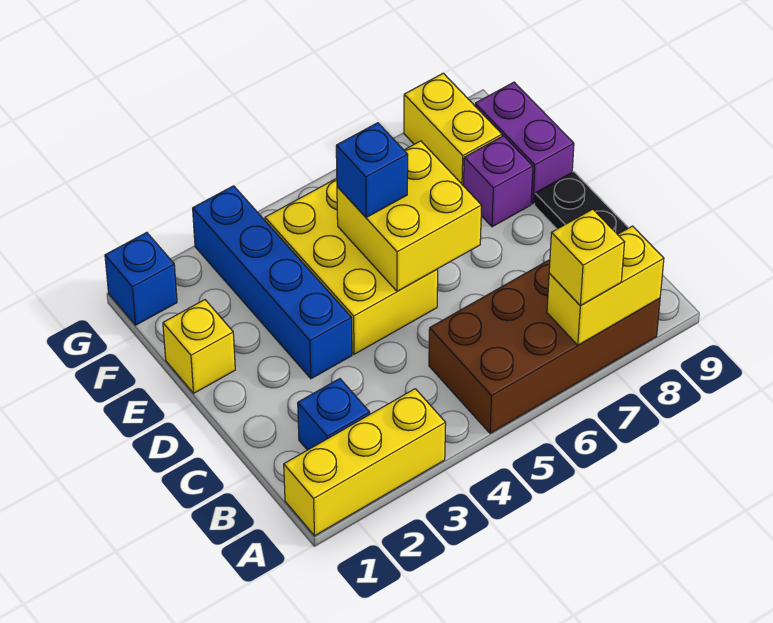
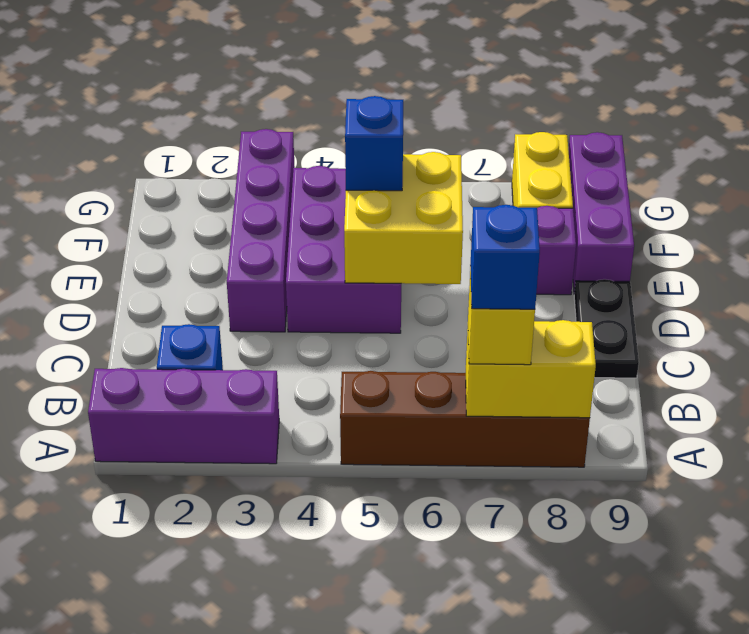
yellow 1x3 brick [284,389,446,536] -> purple 1x3 brick [88,368,279,464]
brown 2x4 brick [429,260,660,433] -> brown 1x4 brick [340,371,590,467]
blue 1x4 brick [193,186,352,379] -> purple 1x4 brick [227,129,295,332]
yellow 2x3 brick [265,178,438,354] -> purple 2x3 brick [286,166,401,333]
yellow 1x1 brick [163,300,235,393] -> none
purple 1x2 brick [475,82,574,204] -> purple 1x3 brick [569,132,634,293]
blue 1x1 brick [105,233,177,325] -> blue 1x1 brick moved to [470,205,540,309]

